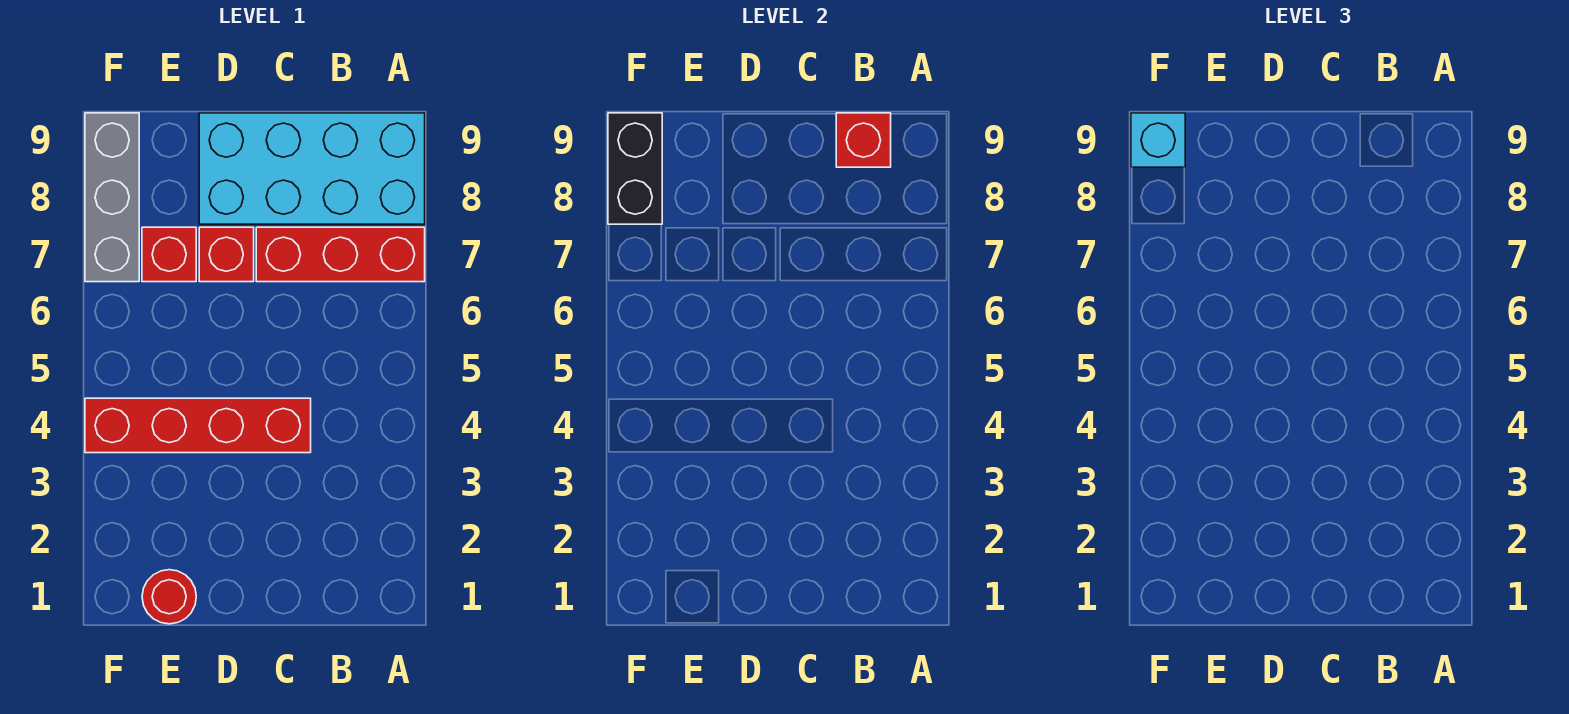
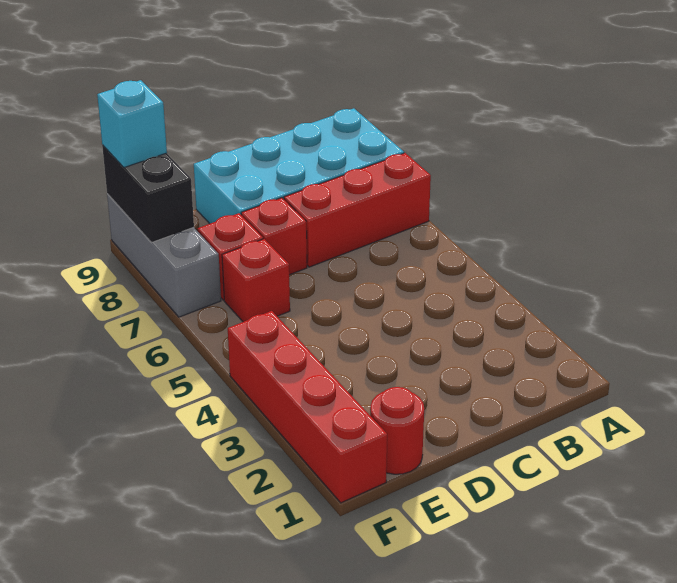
red 1x1 brick [836,113,891,167] -> red 1x1 brick moved to [222,239,290,322]
red 1x4 brick [85,398,311,453] -> red 1x4 brick turned to [228,311,387,503]

